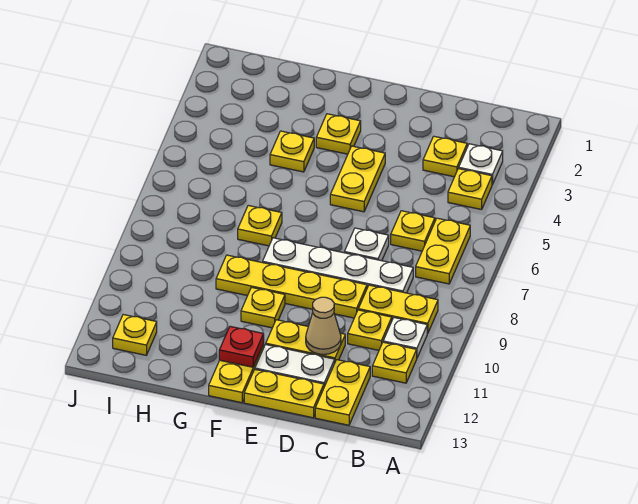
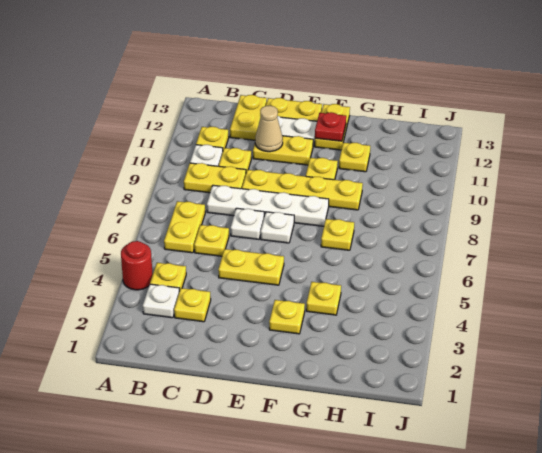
none -> red 1x1 round brick [121,241,153,290]
yellow 1x2 plate [330,146,385,212] -> yellow 1x2 plate turned to [218,249,284,285]
none -> white 1x1 plate [261,212,294,243]
yellow 1x1 plate [113,315,157,355] -> yellow 1x1 plate moved to [339,143,370,172]

